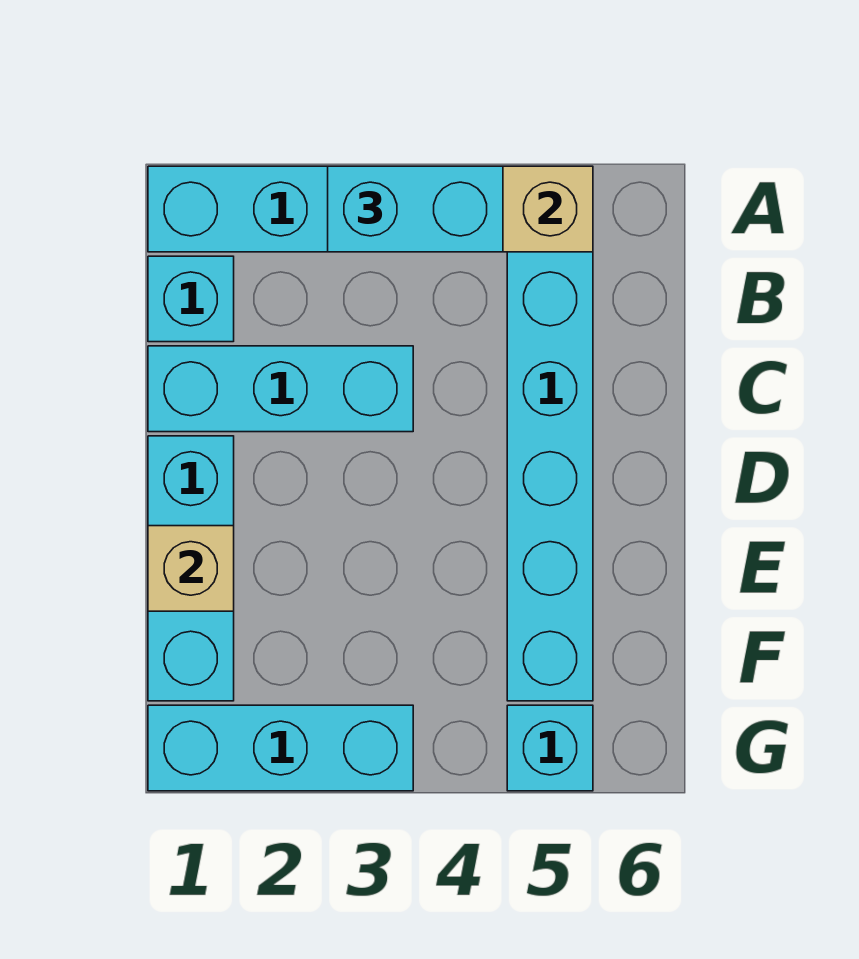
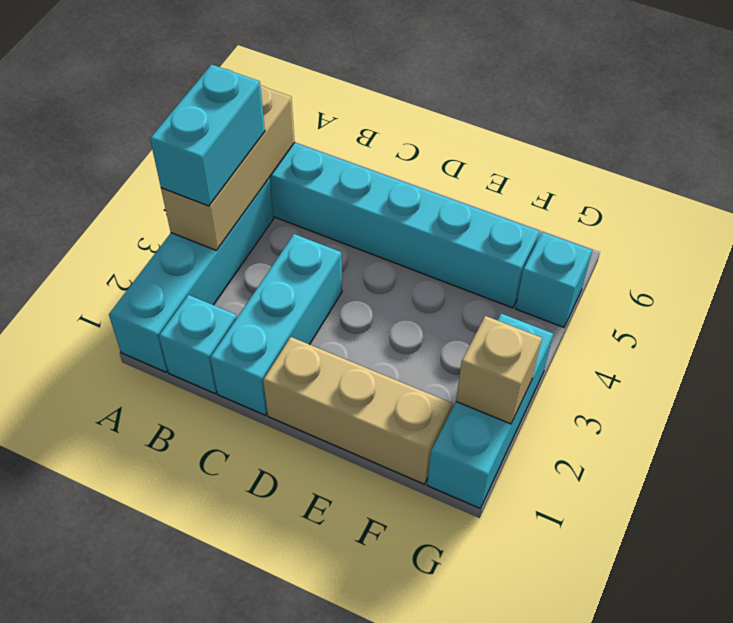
cyan 1x3 brick [148,436,234,701] -> tan 1x3 brick [263,337,452,484]
tan 1x1 brick [148,526,234,611] -> tan 1x1 brick moved to [456,316,542,424]

